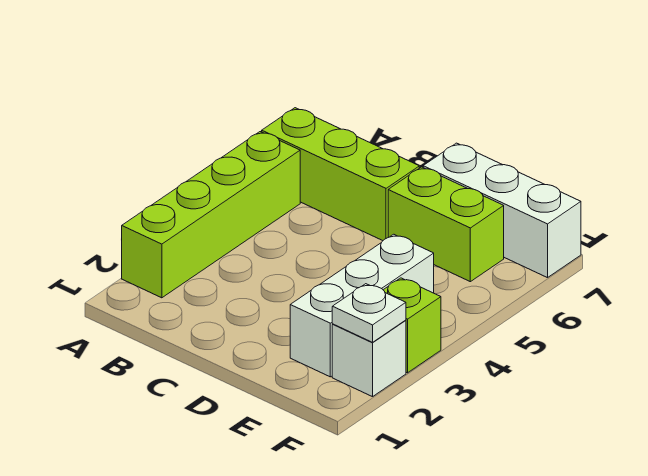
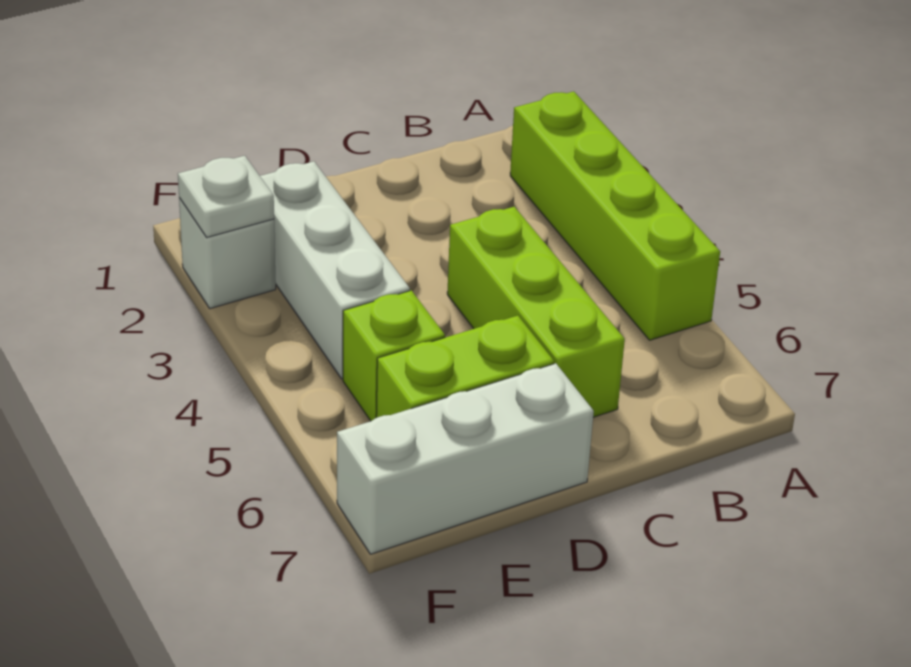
lime 1x3 brick [262,108,419,241] -> lime 1x3 brick turned to [447,207,625,417]
lime 1x1 brick [384,278,441,373] -> lime 1x1 brick moved to [343,290,445,421]

